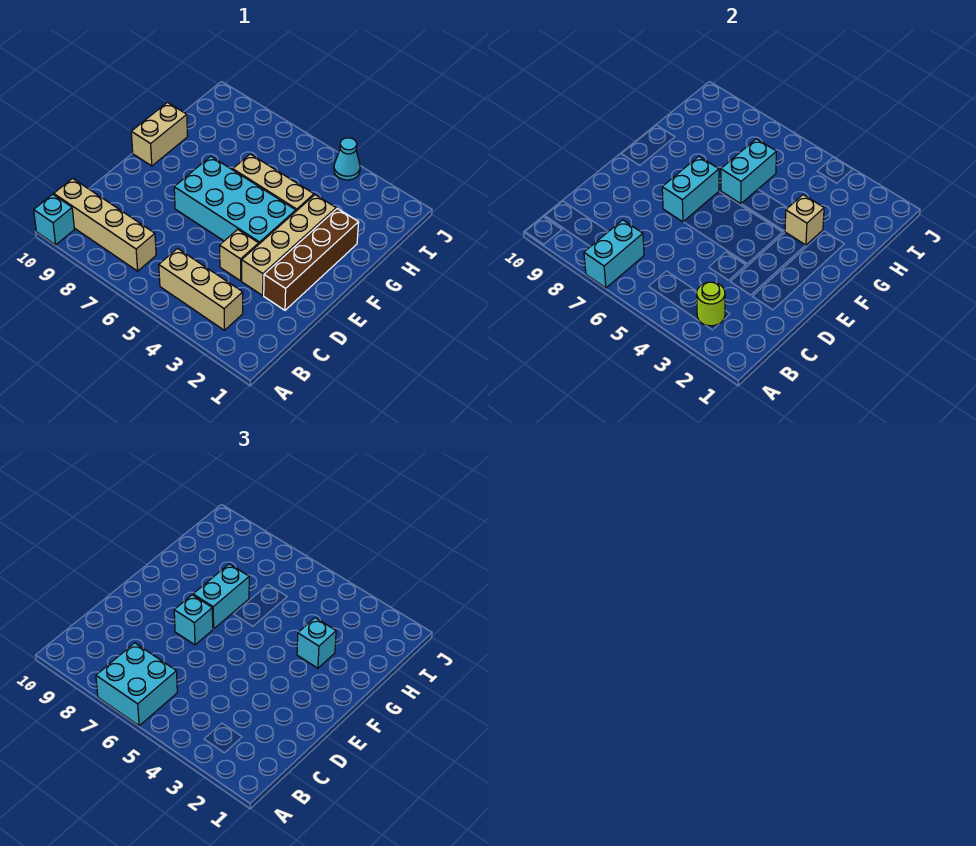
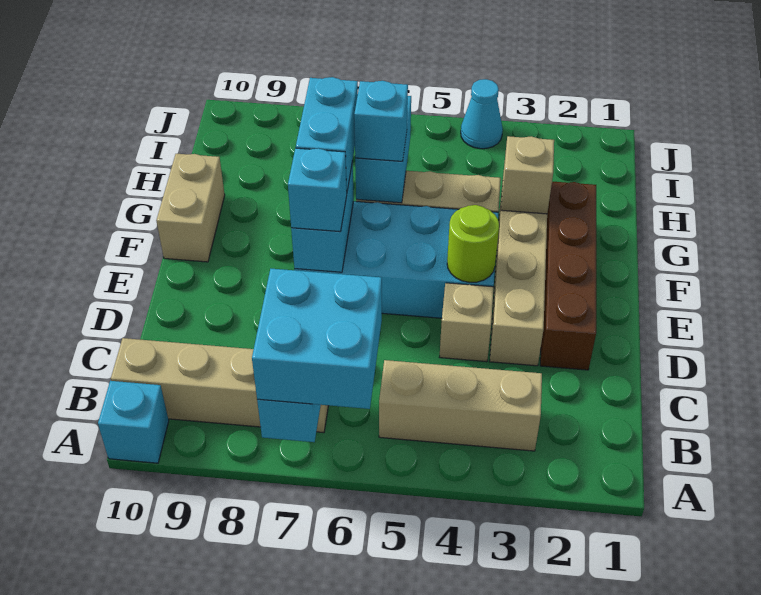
lime 1x1 round brick [697,282,725,326] -> lime 1x1 round brick moved to [447,205,499,282]
cyan 1x1 brick [297,618,336,668] -> cyan 1x1 brick moved to [354,81,408,161]

